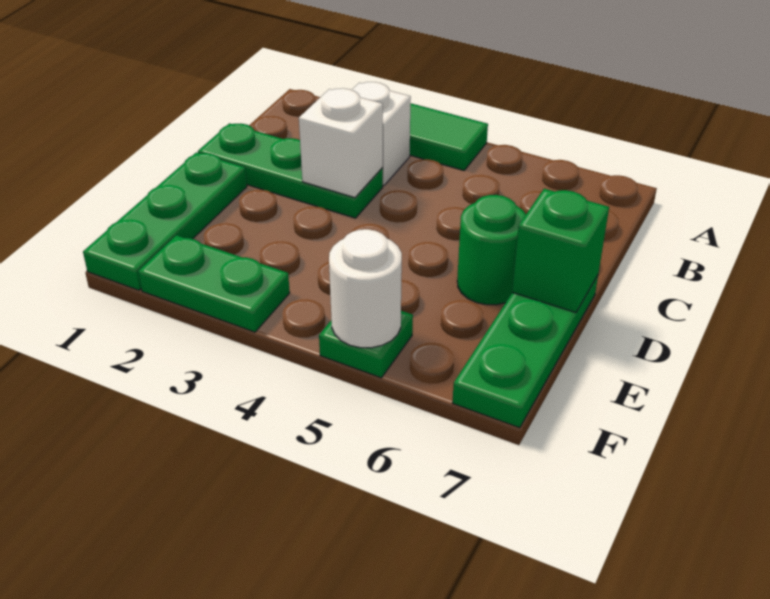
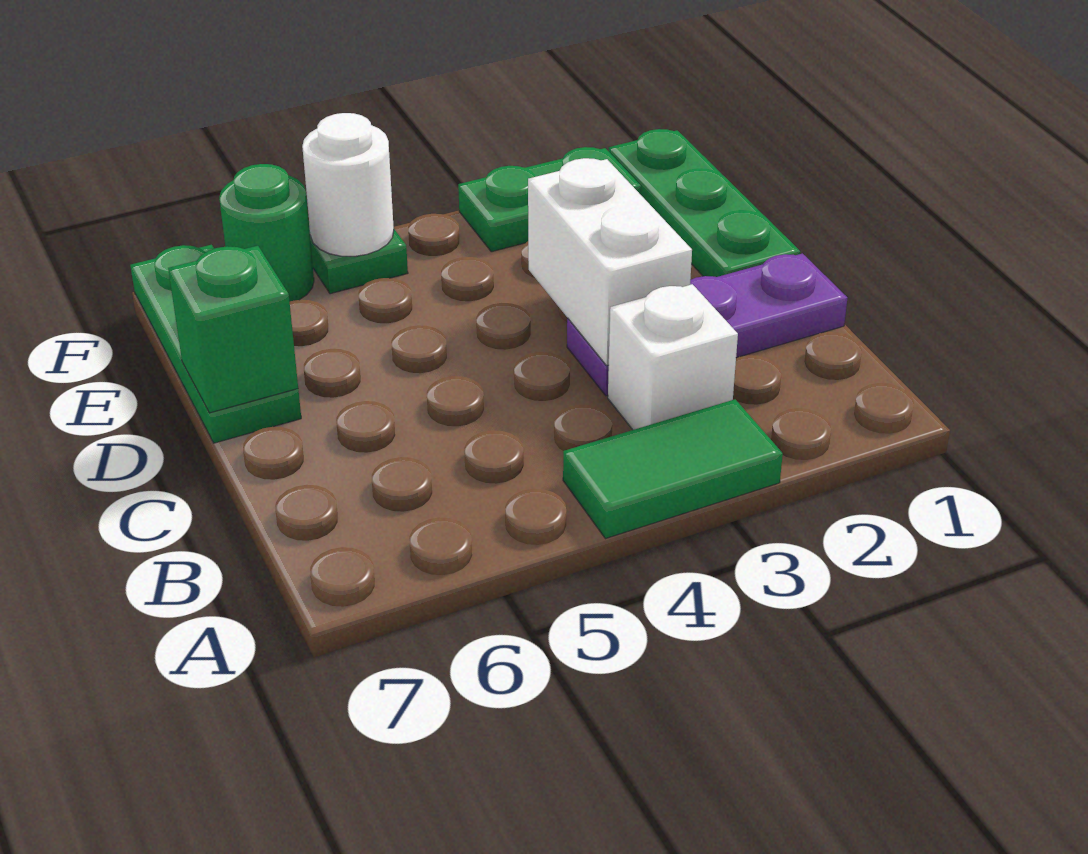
green 1x3 plate [198,123,383,218] -> purple 1x3 plate [567,253,847,396]
white 1x1 brick [299,88,383,198] -> white 1x2 brick [528,158,692,366]
green 1x1 round brick [457,195,526,305] -> green 1x1 round brick moved to [219,164,314,302]

